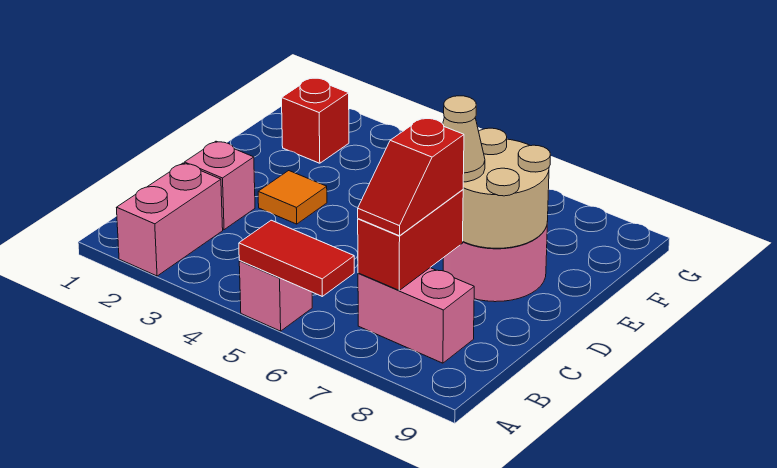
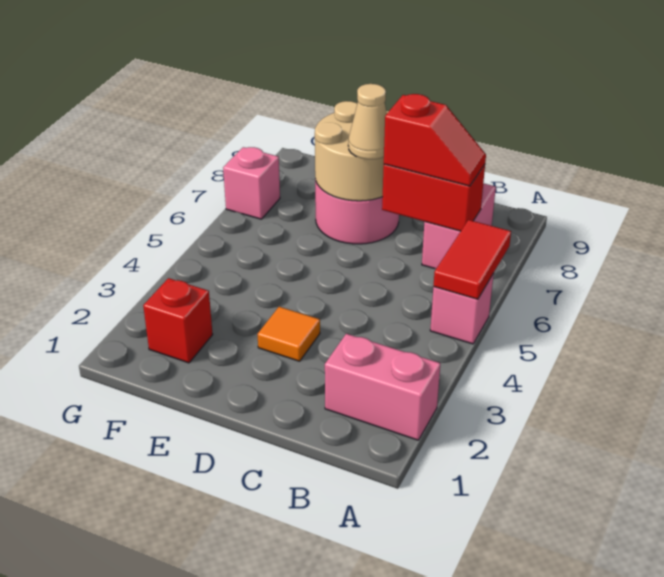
pink 1x1 brick [184,141,255,230] -> pink 1x1 brick moved to [223,147,280,219]

